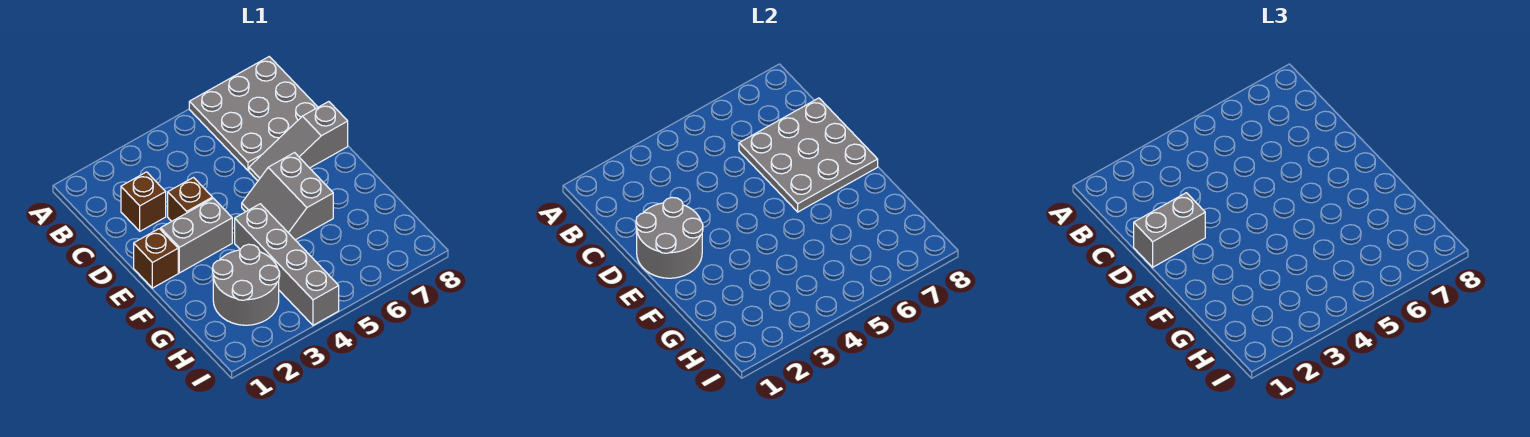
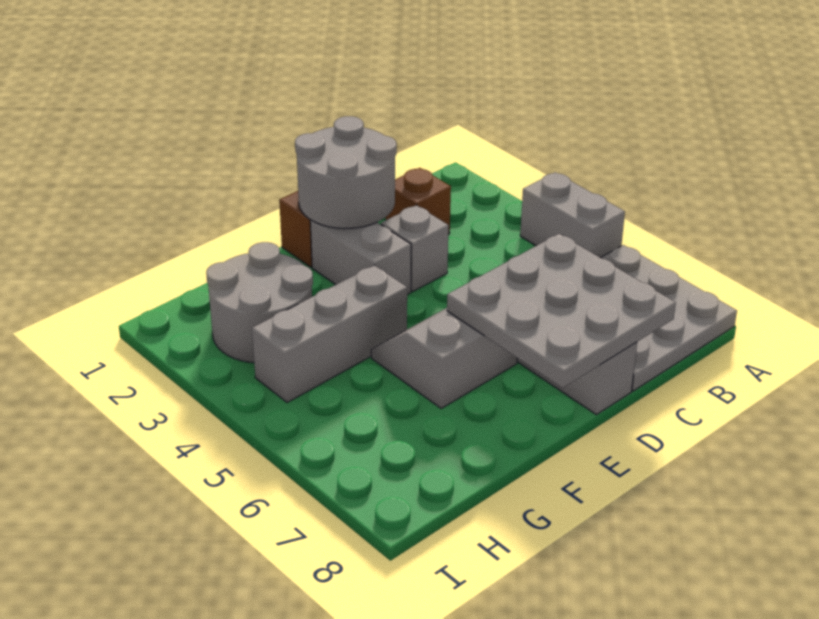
grey 1x2 brick [1134,193,1205,267] -> grey 1x2 brick moved to [520,172,625,258]
brown 1x1 brick [168,178,212,221] -> grey 1x1 brick [381,205,449,291]
grey 1x4 brick [235,204,339,325] -> grey 1x3 brick [252,265,407,403]

